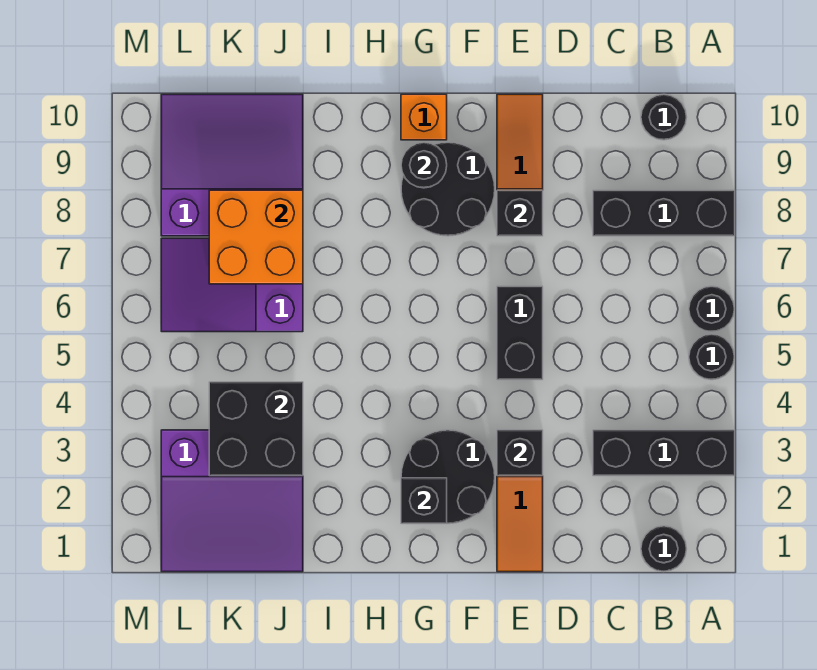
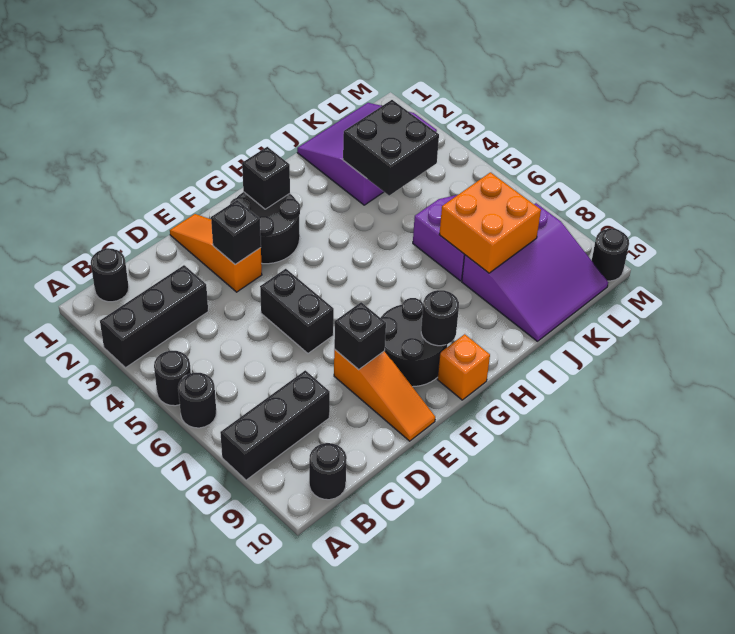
none -> black 1x1 round brick [592,228,629,281]

